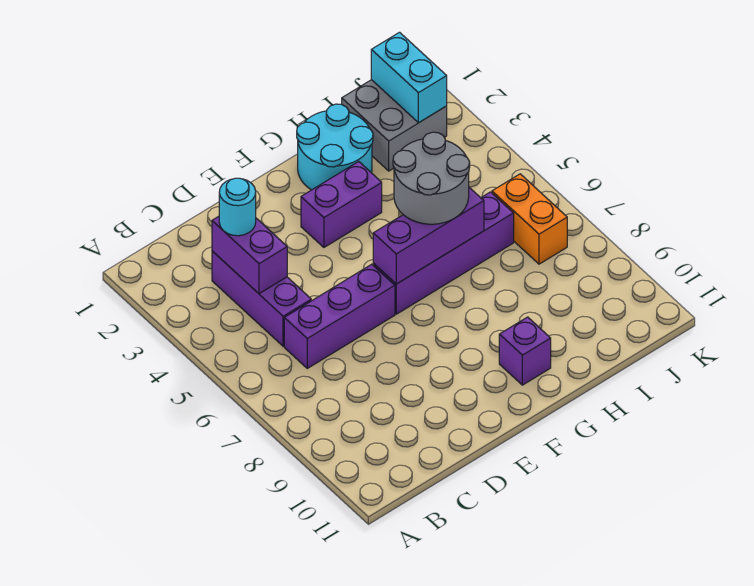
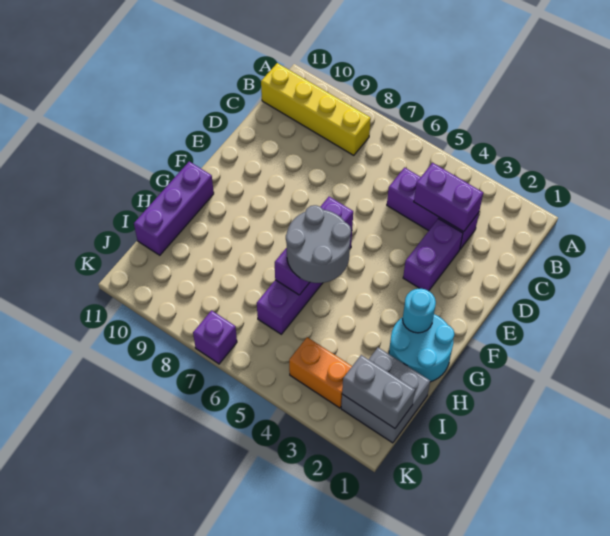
none -> yellow 1x4 brick [261,63,371,155]
cyan 1x1 round brick [219,178,256,236] -> cyan 1x1 round brick moved to [403,288,436,333]
purple 1x3 brick [284,264,395,368] -> purple 1x3 brick moved to [134,161,214,255]
purple 1x2 brick [301,161,382,247] -> purple 1x2 brick moved to [403,219,463,291]
purple 1x1 brick [499,317,551,385] -> purple 1x1 brick moved to [193,311,237,364]
cyan 1x2 brick [371,32,447,123] -> grey 1x2 brick [342,355,415,428]
orange 1x2 brick [492,174,567,264] -> orange 1x2 brick moved to [289,337,352,408]

